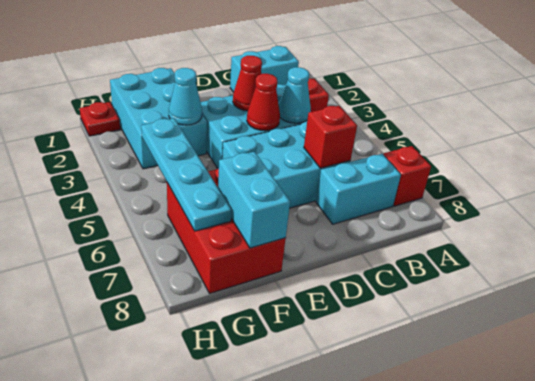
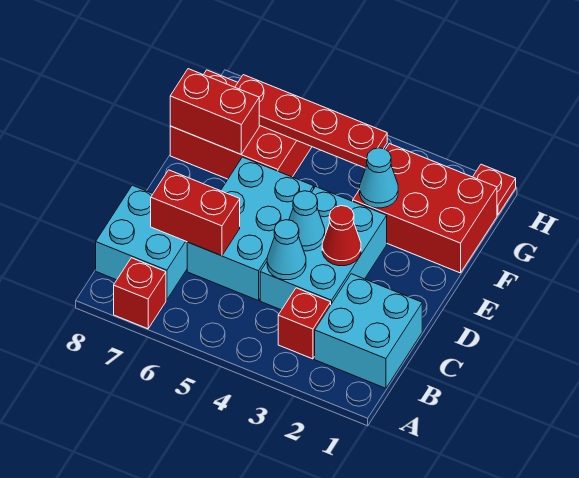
cyan 1x2 brick [230,46,299,92] -> cyan 2x2 brick [315,274,422,388]
cyan 1x2 brick [316,154,401,224] -> cyan 2x2 brick [96,185,187,300]
red 1x1 brick [304,106,357,168] -> red 1x2 brick [151,170,240,256]
red 1x1 cone [247,74,280,131] -> cyan 1x1 cone [289,191,325,251]
cyan 2x3 brick [110,68,207,169] -> red 2x3 brick [353,144,497,273]
cyan 1x2 brick [218,152,290,248] -> red 1x2 brick [170,69,259,154]
cyan 1x4 plate [141,118,232,231] -> red 1x4 plate [235,75,387,168]

